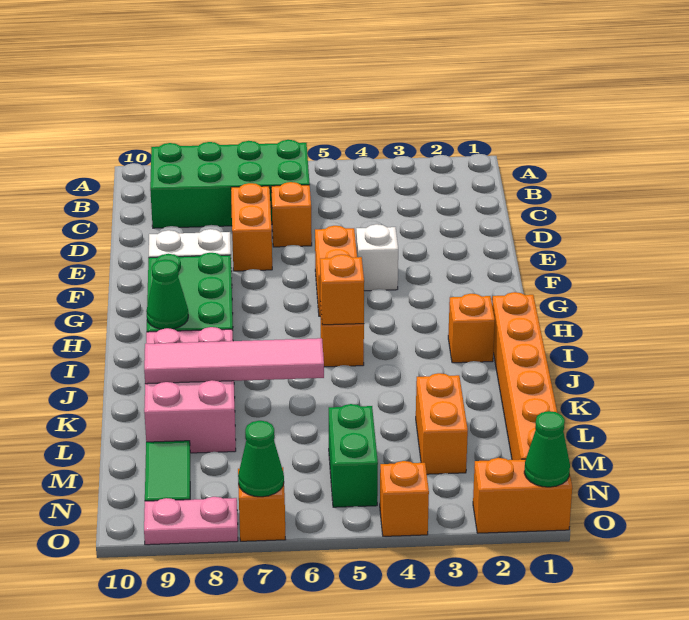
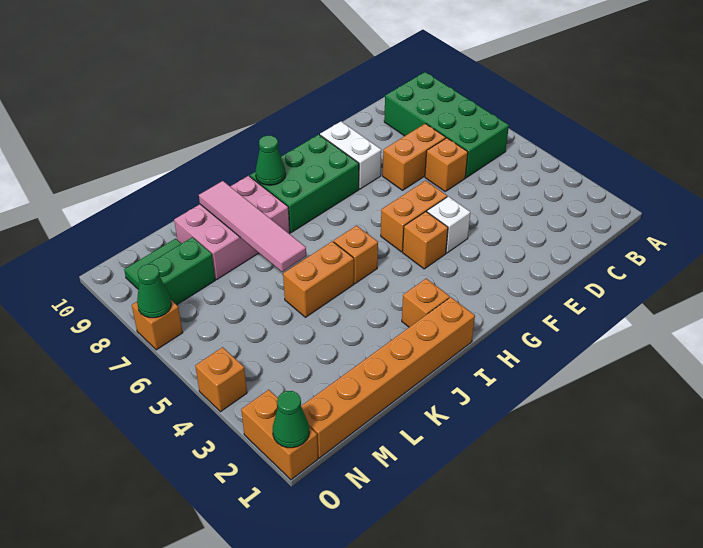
orange 1x1 brick [320,254,364,325] -> orange 1x1 brick moved to [403,212,448,269]
orange 1x2 brick [416,373,468,474] -> orange 1x2 brick moved to [283,241,354,317]
green 1x2 brick [329,404,378,507] -> green 1x2 brick moved to [149,237,215,305]
pink 1x2 plate [144,497,238,545] -> none

